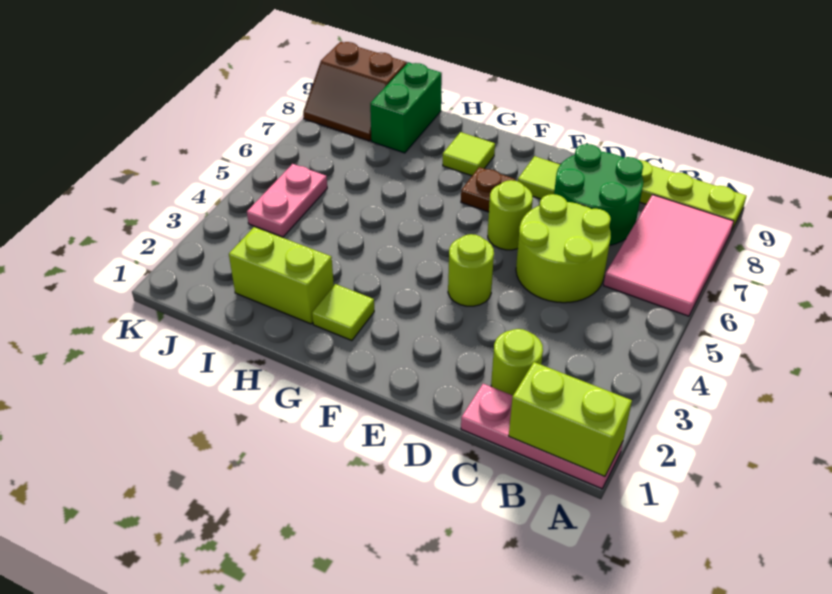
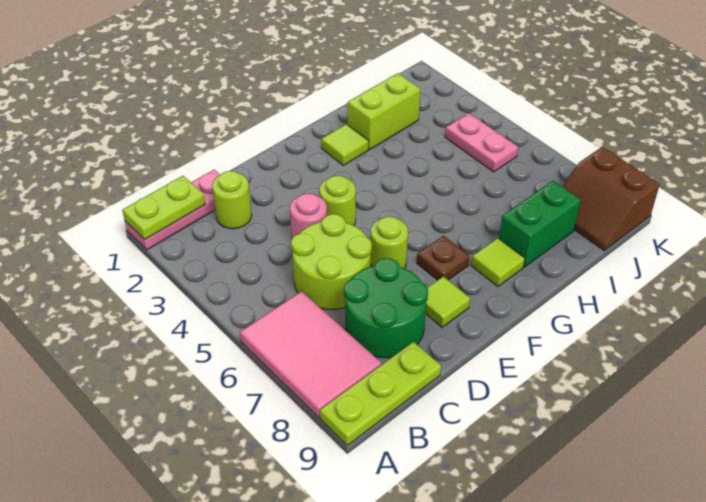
lime 1x2 brick [509,362,632,477] -> lime 1x2 plate [122,176,205,239]
none -> pink 1x1 round brick [290,193,327,238]
green 1x2 brick [370,63,442,153] -> green 1x2 brick turned to [499,181,581,267]
brown 2x2 slope [303,42,407,141] -> brown 2x2 slope turned to [562,147,660,251]

